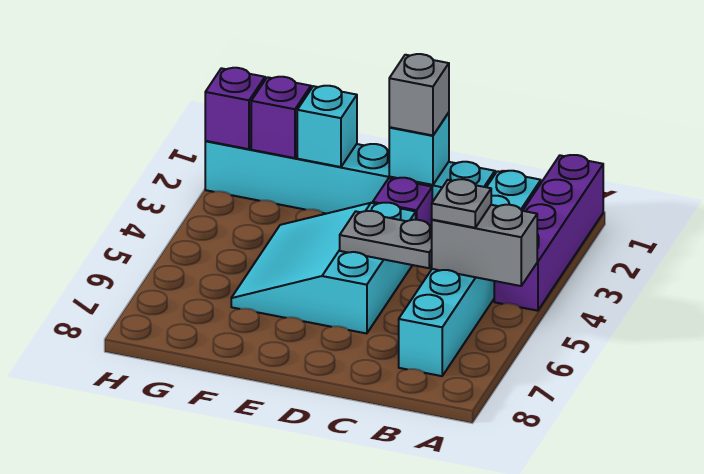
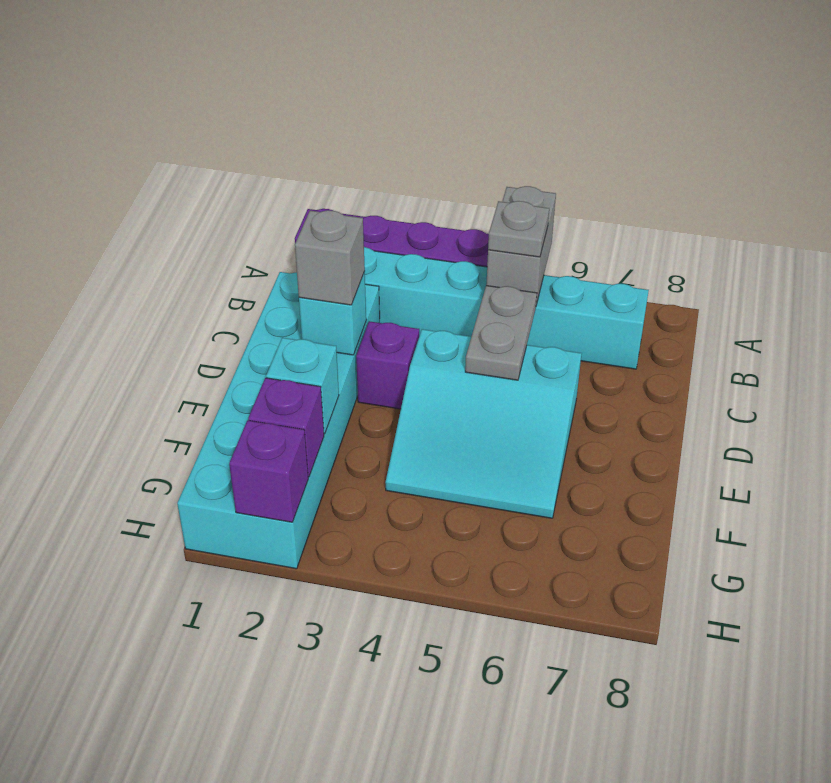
cyan 1x6 brick [205,141,495,214] -> cyan 2x6 brick [177,272,380,569]

